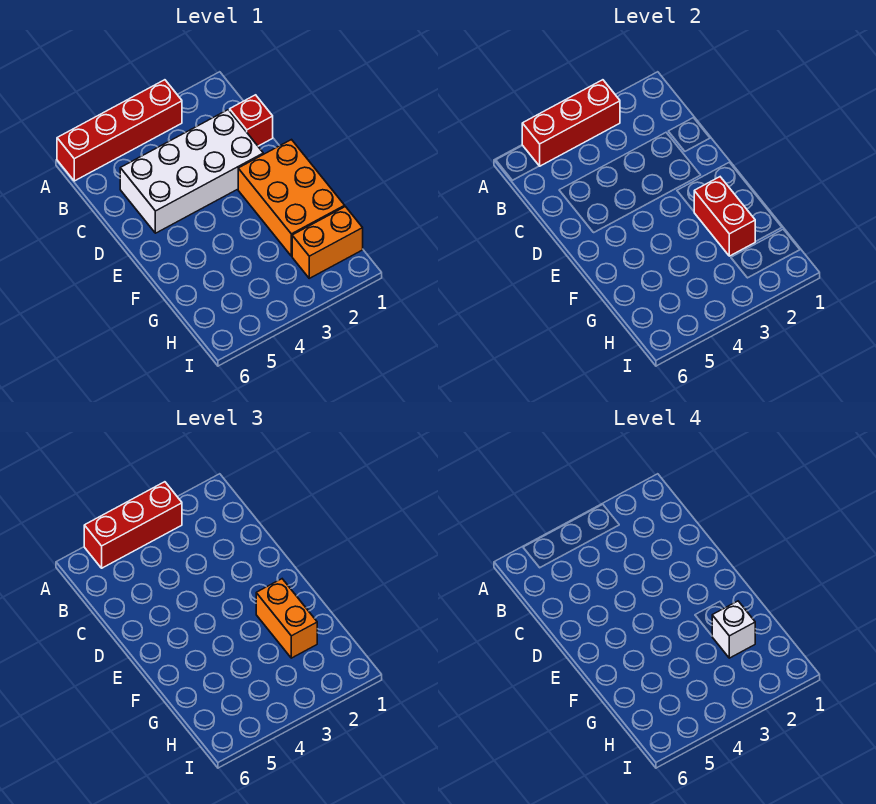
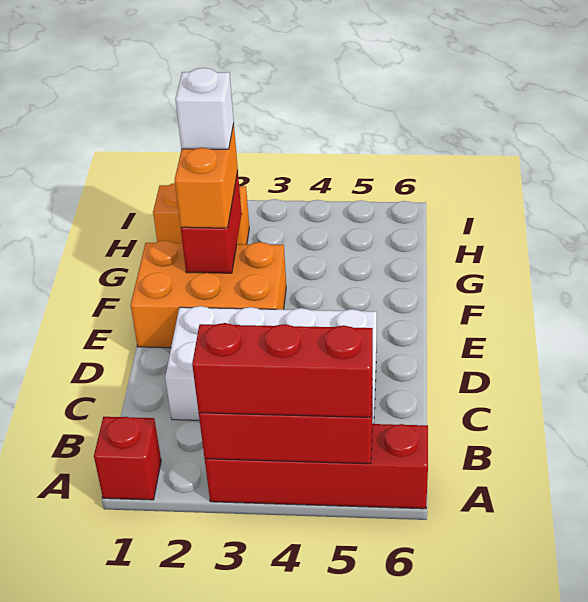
red 1x1 brick [230,95,273,146] -> red 1x1 brick moved to [94,417,161,500]
orange 2x3 brick [238,140,345,256] -> orange 2x3 brick turned to [131,241,286,348]

